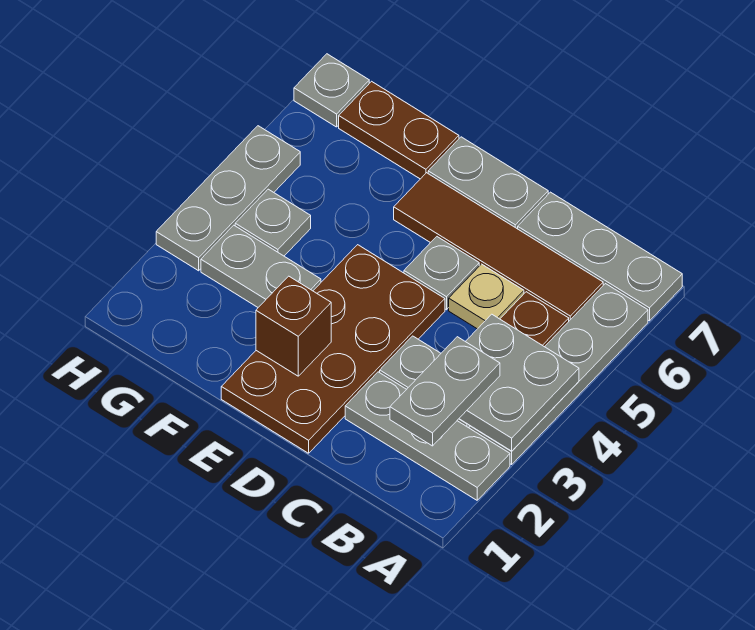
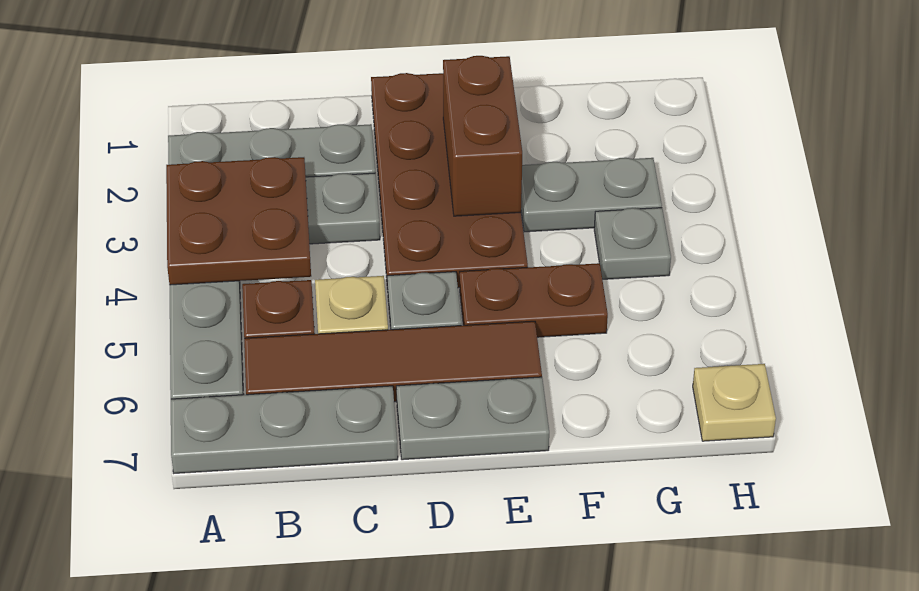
grey 2x2 plate [459,314,579,451] -> brown 2x2 plate [166,157,311,285]
grey 1x2 plate [390,337,500,446] -> none
brown 1x1 brick [256,276,331,376] -> brown 1x2 brick [443,56,522,216]
brown 1x2 plate [339,81,459,179] -> brown 1x2 plate moved to [460,263,608,337]
grey 1x3 plate [156,126,300,271] -> none
grey 1x1 plate [294,54,369,127] -> tan 1x1 plate [693,364,776,441]

